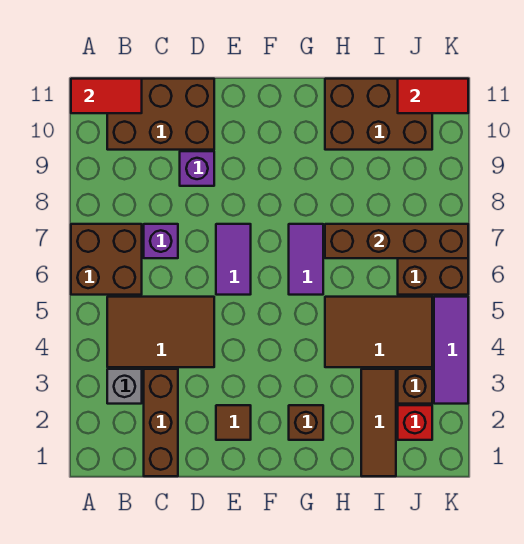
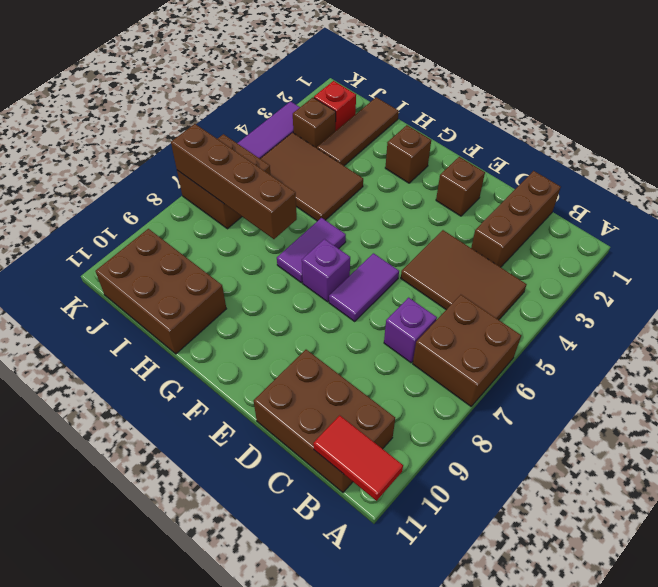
grey 1x1 brick [107,369,142,404] -> none
purple 1x1 brick [180,151,214,186] -> purple 1x1 brick moved to [302,239,350,302]
brown 1x1 tile [216,405,251,440] -> brown 1x1 brick [436,157,485,216]
red 1x2 tile [398,79,468,113] -> none

